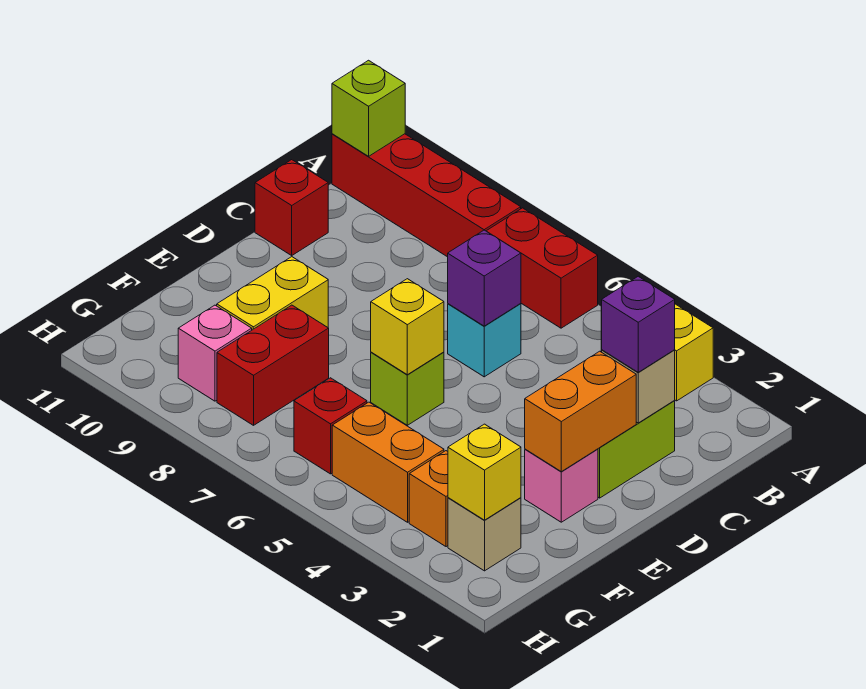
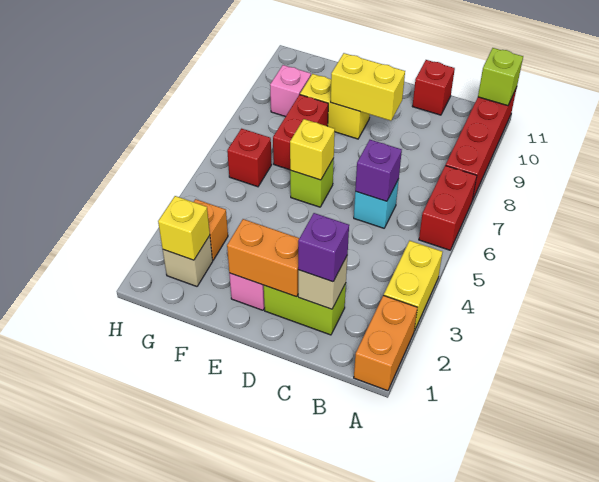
none -> yellow 1x2 brick [331,53,405,121]
red 1x2 brick [217,305,329,425] -> red 1x2 brick turned to [273,95,328,170]
orange 1x2 brick [332,402,444,522] -> orange 1x2 brick moved to [354,295,418,391]

